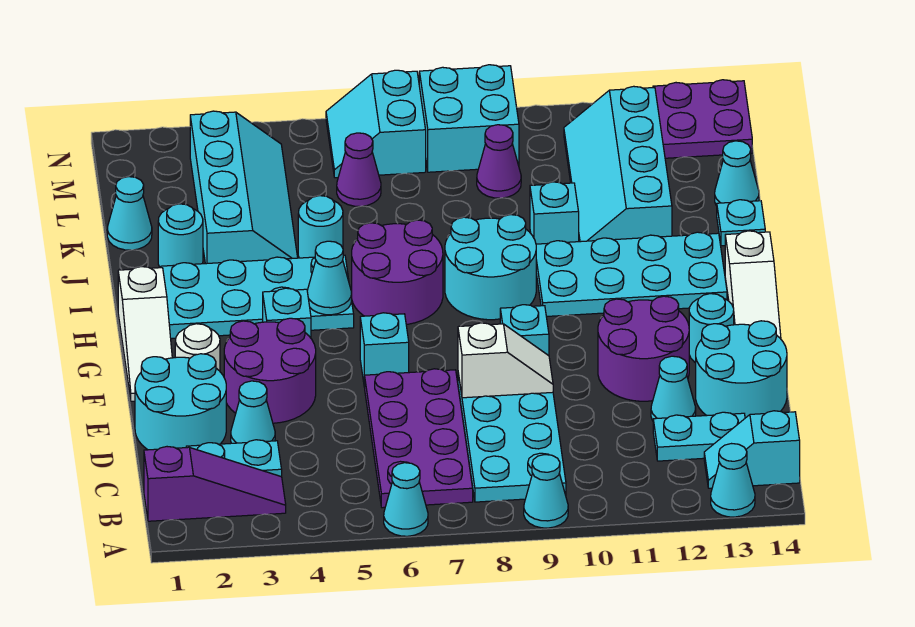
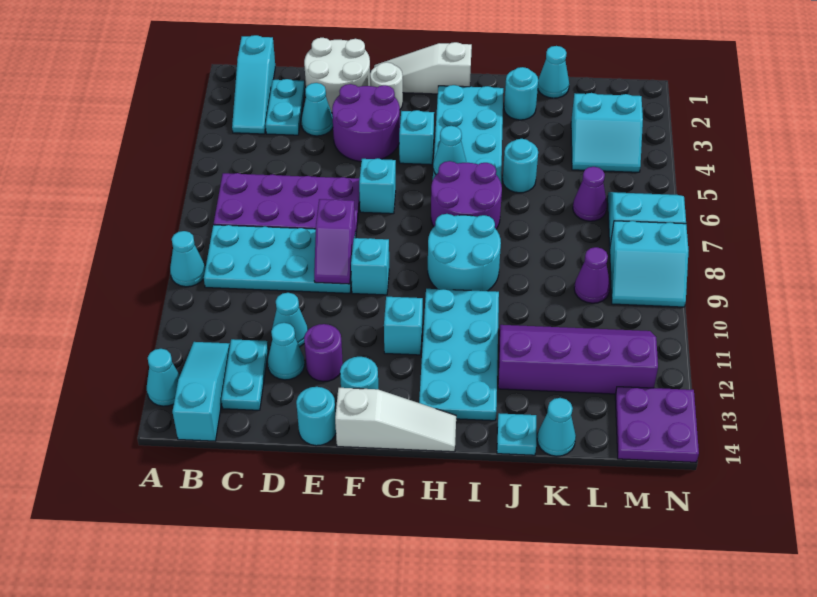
cyan 1x1 cone [384,463,428,536] -> cyan 1x1 cone moved to [272,293,308,347]
purple 1x3 slope [144,447,286,521] -> cyan 1x3 slope [232,35,275,134]
cyan 1x2 slope [704,411,800,488] -> cyan 1x3 slope [172,342,230,441]
cyan 2x2 round brick [135,354,226,450] -> white 2x2 round brick [304,38,370,113]
cyan 2x2 round brick [696,321,787,418] -> cyan 1x1 round brick [296,387,336,446]
white 1x2 slope [458,323,553,398] -> purple 1x2 slope [314,199,355,284]
purple 2x2 round brick [598,296,689,401] -> purple 1x1 round brick [304,324,343,382]
white 1x3 slope [725,231,781,339] -> white 1x3 slope turned to [335,388,456,452]
cyan 2x4 slope [190,111,298,264] -> cyan 2x2 slope [571,93,643,172]
cyan 1x1 brick [530,182,579,244] -> cyan 1x1 brick moved to [384,297,423,355]
cyan 2x4 slope [564,86,672,242] -> purple 2x4 slope [498,325,658,394]
cyan 2x2 brick [419,65,519,172] -> cyan 2x2 slope [610,221,688,307]

